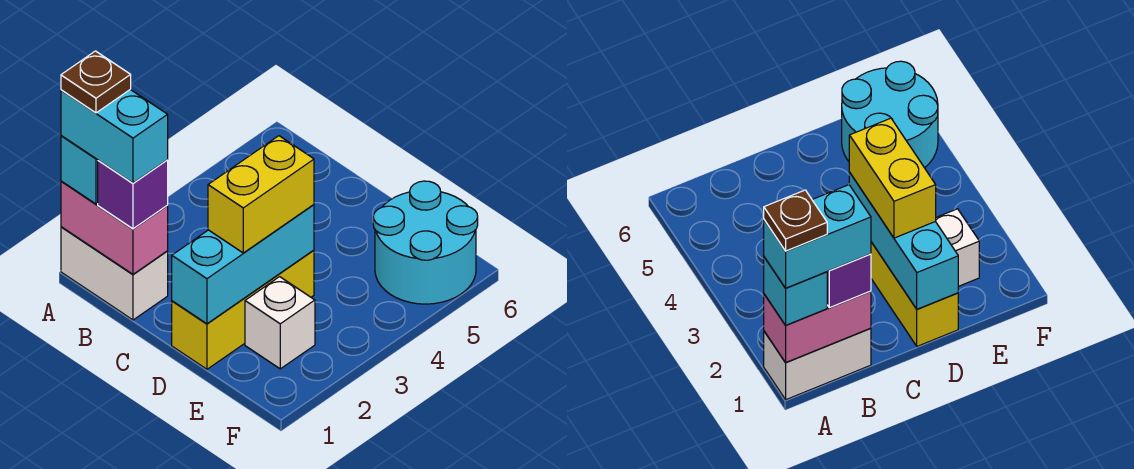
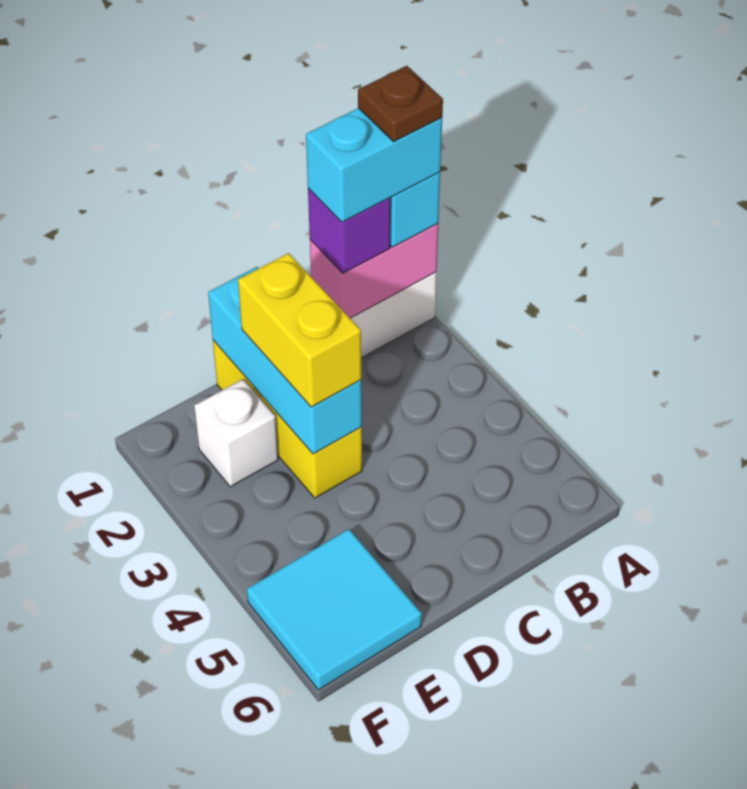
cyan 2x2 round brick [373,181,478,304] -> cyan 2x2 tile [247,529,422,690]

